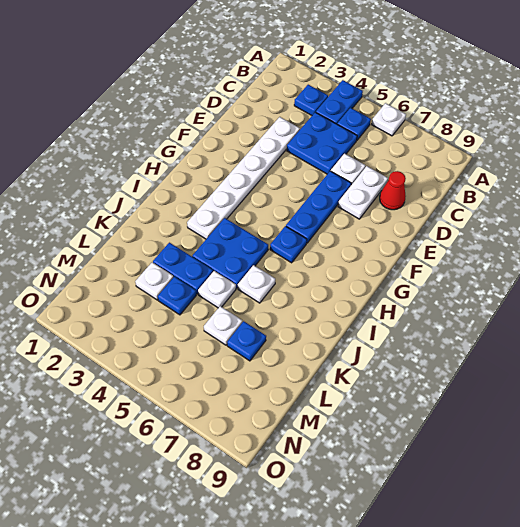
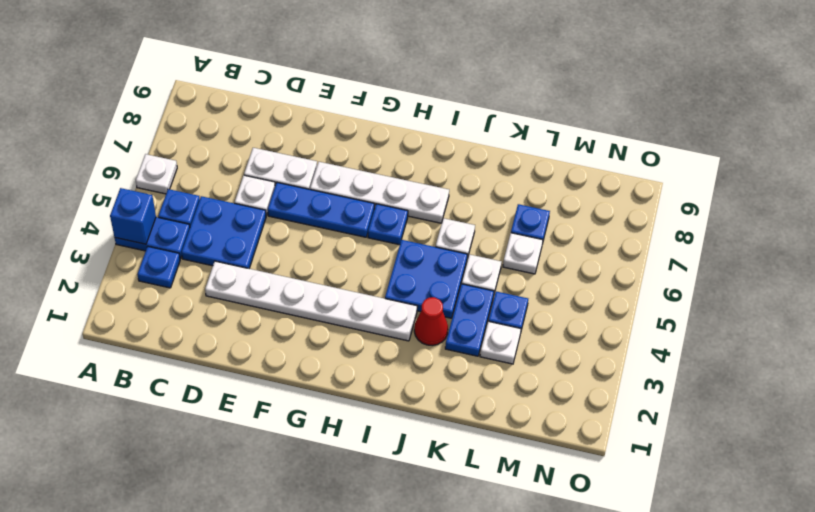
none -> blue 1x1 brick [110,188,156,244]
red 1x1 cone [380,171,406,210] -> red 1x1 cone moved to [414,297,448,346]
none -> white 1x4 plate [310,162,449,223]

